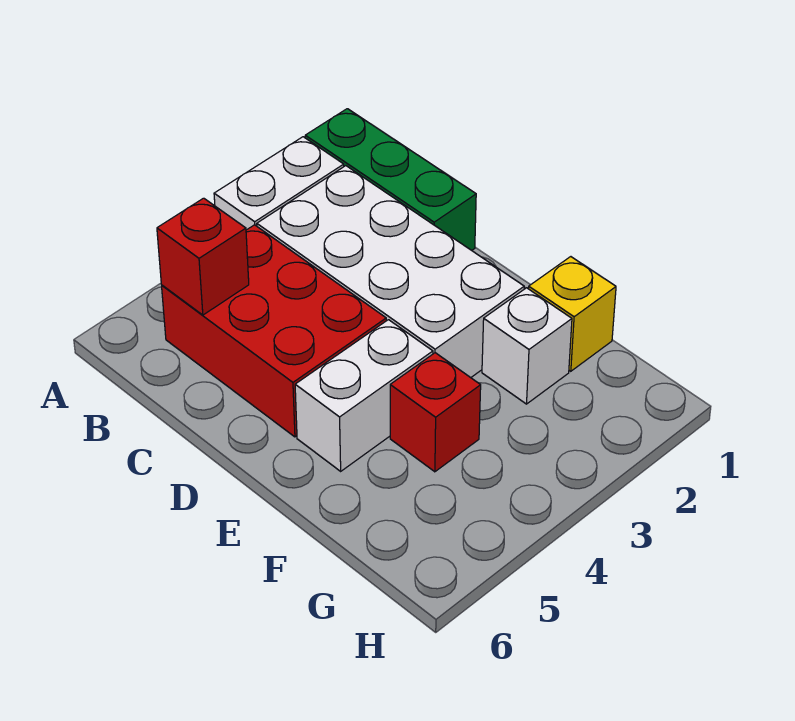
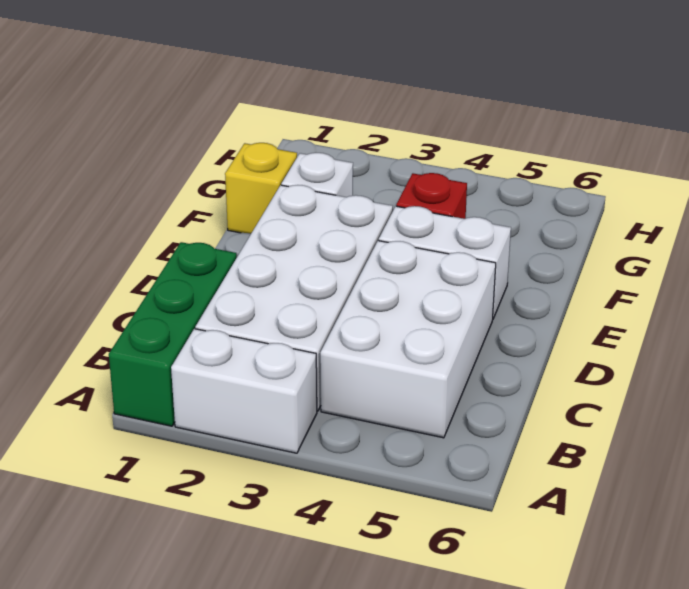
red 2x3 brick [162,225,386,437] -> white 2x3 brick [320,241,496,438]
red 1x1 brick [157,198,249,315] -> none

